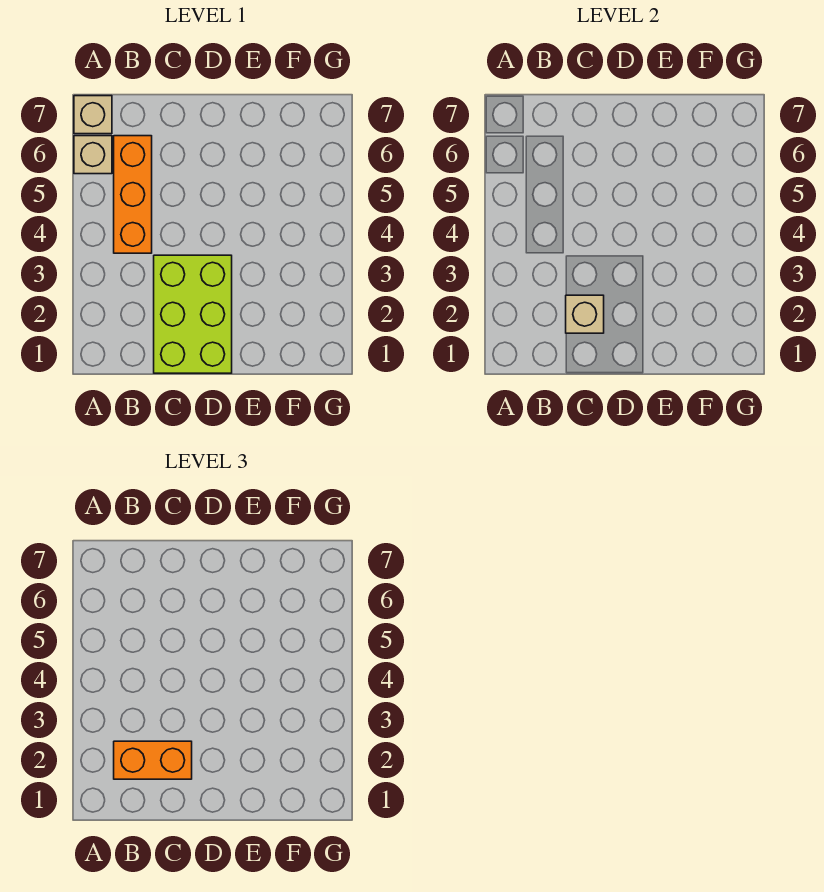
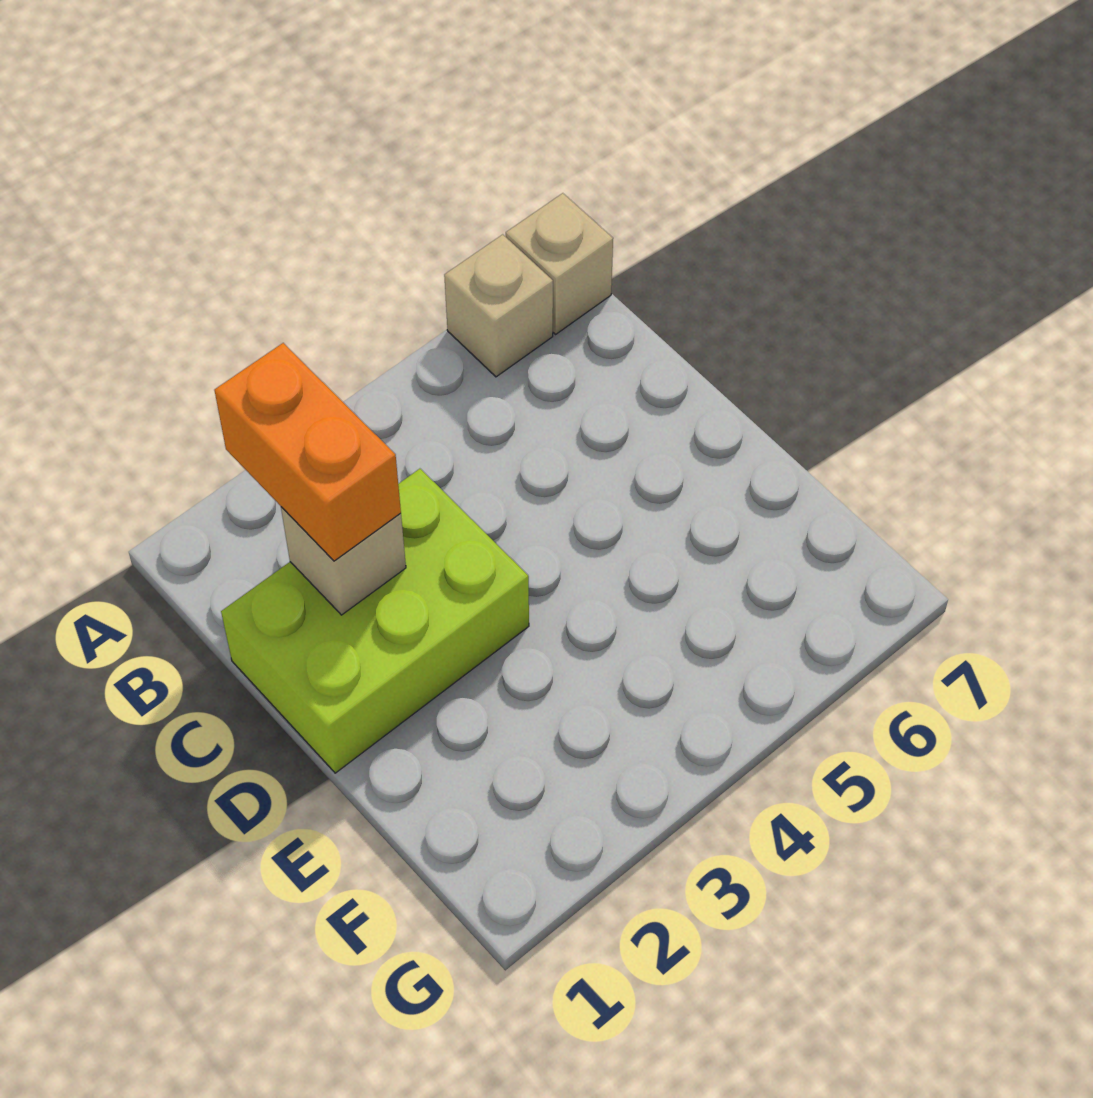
orange 1x3 brick [114,136,152,253] -> none

